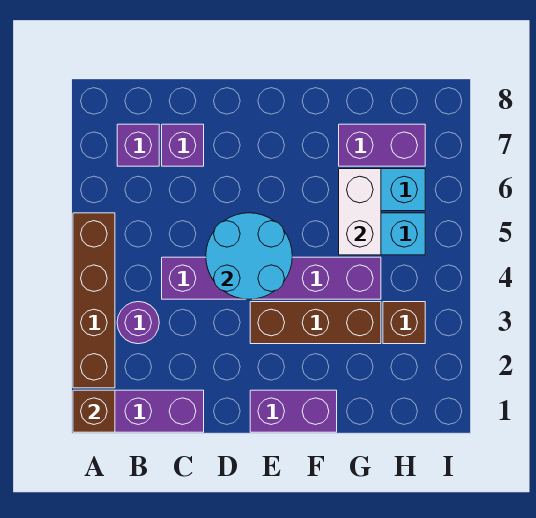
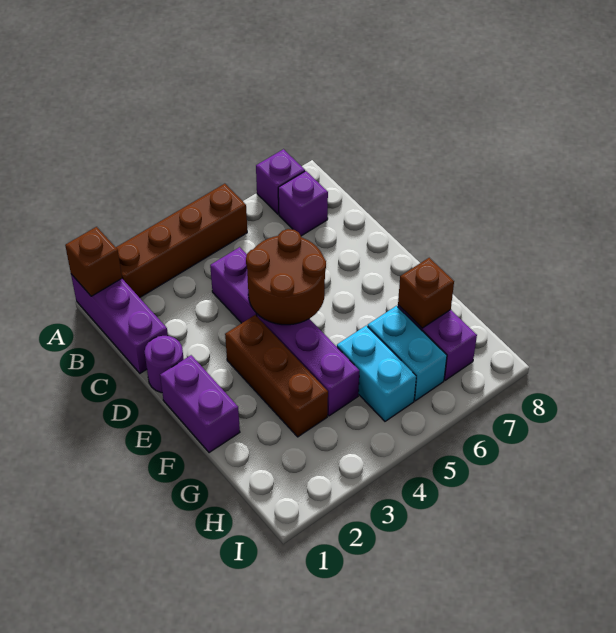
purple 1x1 round brick [117,302,159,344] -> purple 1x1 round brick moved to [144,336,184,393]
purple 1x1 brick [162,124,204,166] -> purple 1x1 brick moved to [256,149,305,214]
cyan 2x2 round brick [206,213,292,299] -> brown 2x2 round brick [246,229,326,325]
white 1x2 brick [339,169,381,255] -> none
brown 1x1 brick [383,302,425,344] -> brown 1x1 brick moved to [398,258,454,328]

